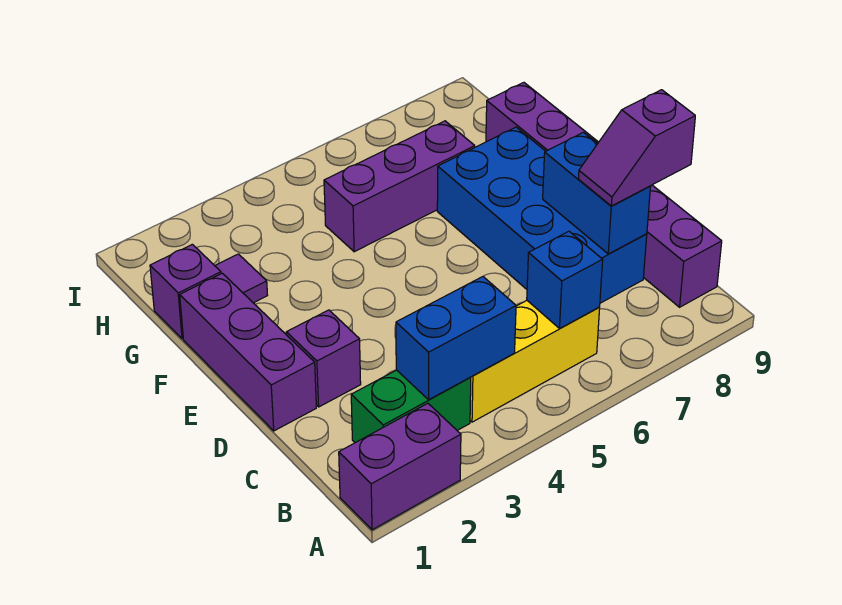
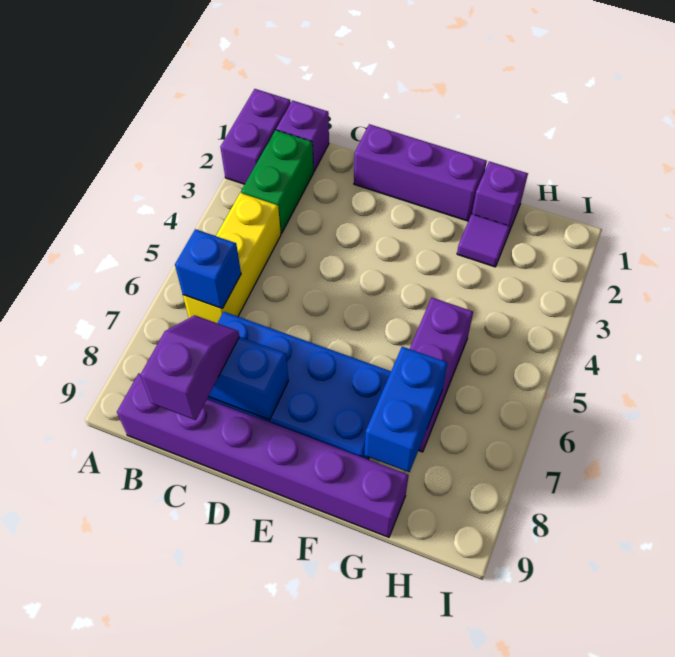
blue 1x2 brick [396,277,516,400] -> blue 1x2 brick moved to [364,347,448,472]
purple 1x1 brick [286,310,361,407] -> purple 1x1 brick moved to [276,100,329,171]

